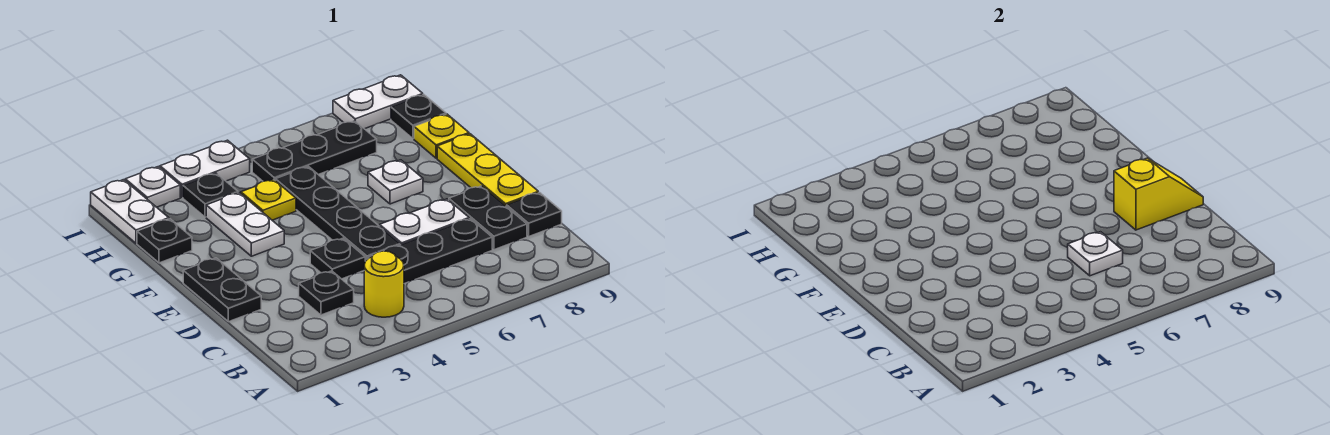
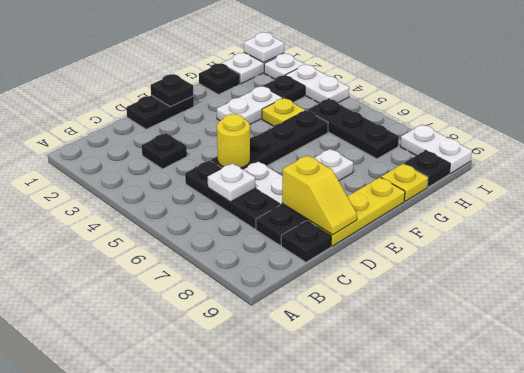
yellow 1x1 round brick [364,251,404,317] -> yellow 1x1 round brick moved to [217,114,250,168]
black 1x1 plate [310,238,365,279] -> black 1x1 plate moved to [151,74,193,107]
none -> white 1x1 plate [244,32,284,62]

